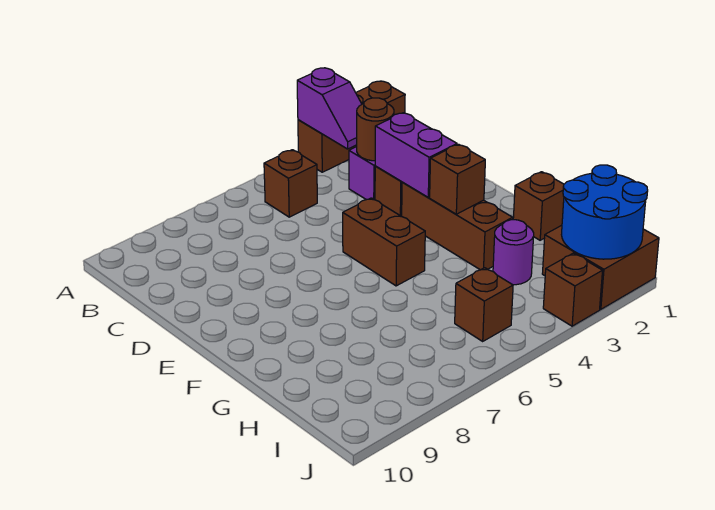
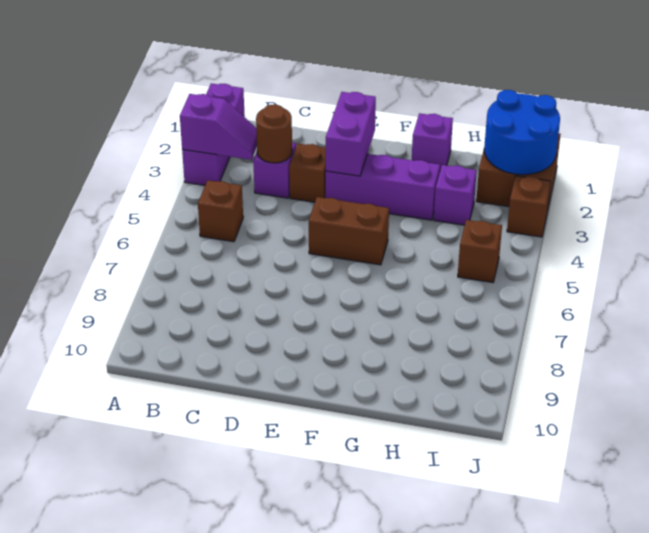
brown 1x3 brick [298,81,405,172] -> purple 1x3 brick [182,83,245,185]
purple 1x2 brick [375,113,457,197] -> purple 1x2 brick turned to [326,92,376,176]
brown 1x3 brick [402,182,513,270] -> purple 1x3 brick [326,154,440,220]
brown 1x1 brick [430,144,485,214] -> none
brown 1x1 brick [513,172,564,240] -> purple 1x1 brick [412,113,453,170]
purple 1x1 round brick [493,220,534,285] -> purple 1x1 brick [434,165,477,225]

